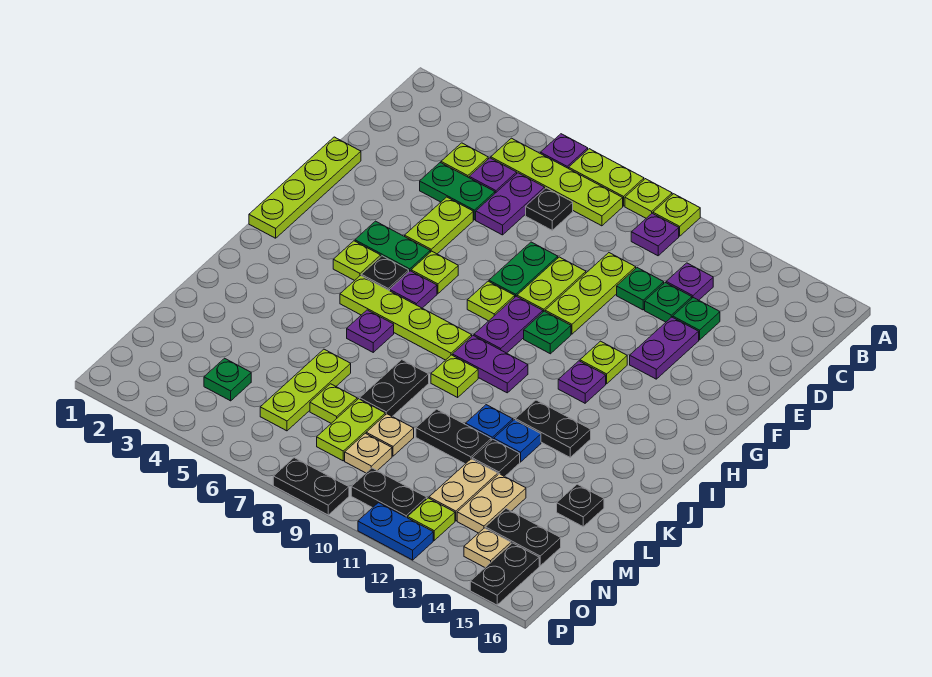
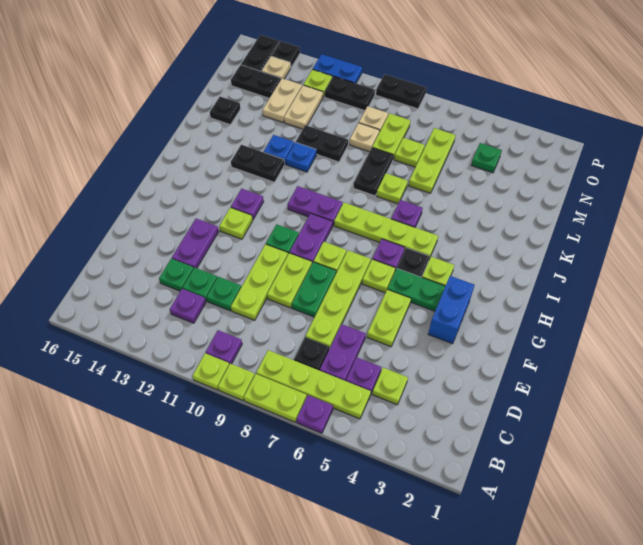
green 1x2 plate [420,163,495,220] -> none
lime 1x4 plate [249,137,361,238] -> lime 1x4 plate moved to [305,251,371,349]
none -> blue 1x2 brick [428,276,474,344]
lime 1x1 plate [431,355,478,397] -> lime 1x1 plate moved to [377,173,408,204]
black 1x1 plate [472,439,520,476] -> black 1x1 plate moved to [271,41,300,67]

